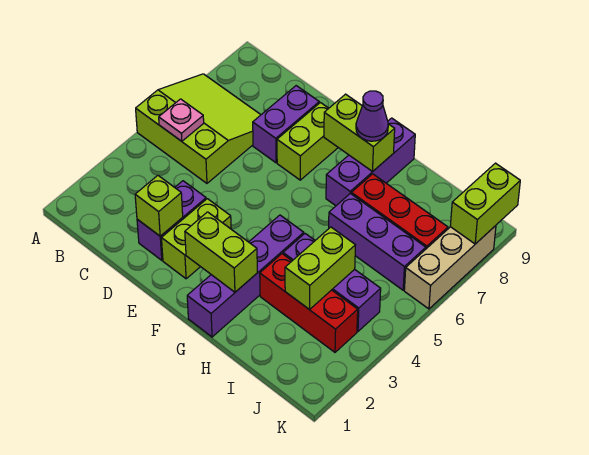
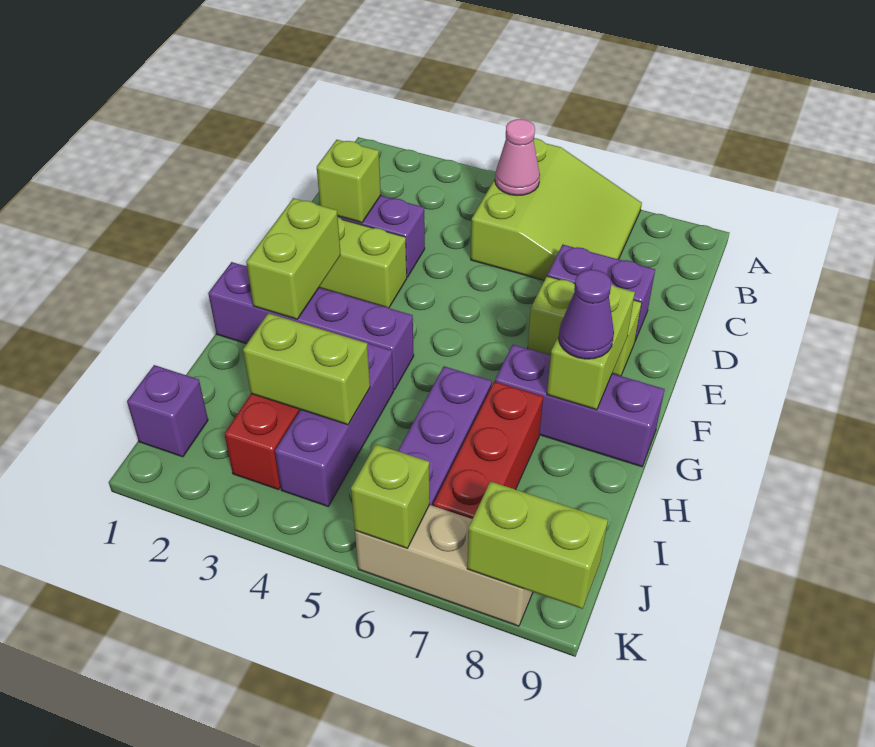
pink 1x1 plate [159,99,204,141] -> pink 1x1 cone [495,119,540,196]
none -> purple 1x1 brick [127,365,208,457]
none -> lime 1x1 brick [351,444,430,548]

